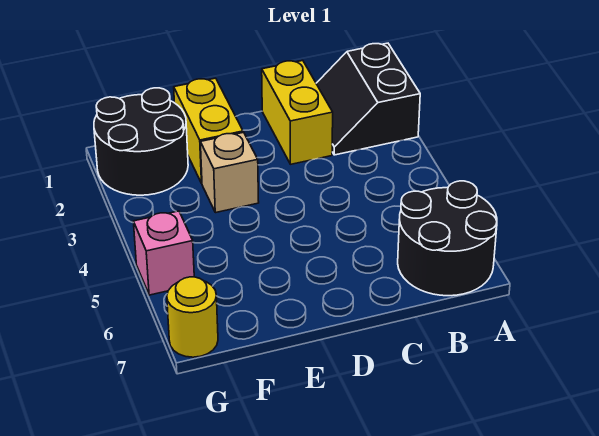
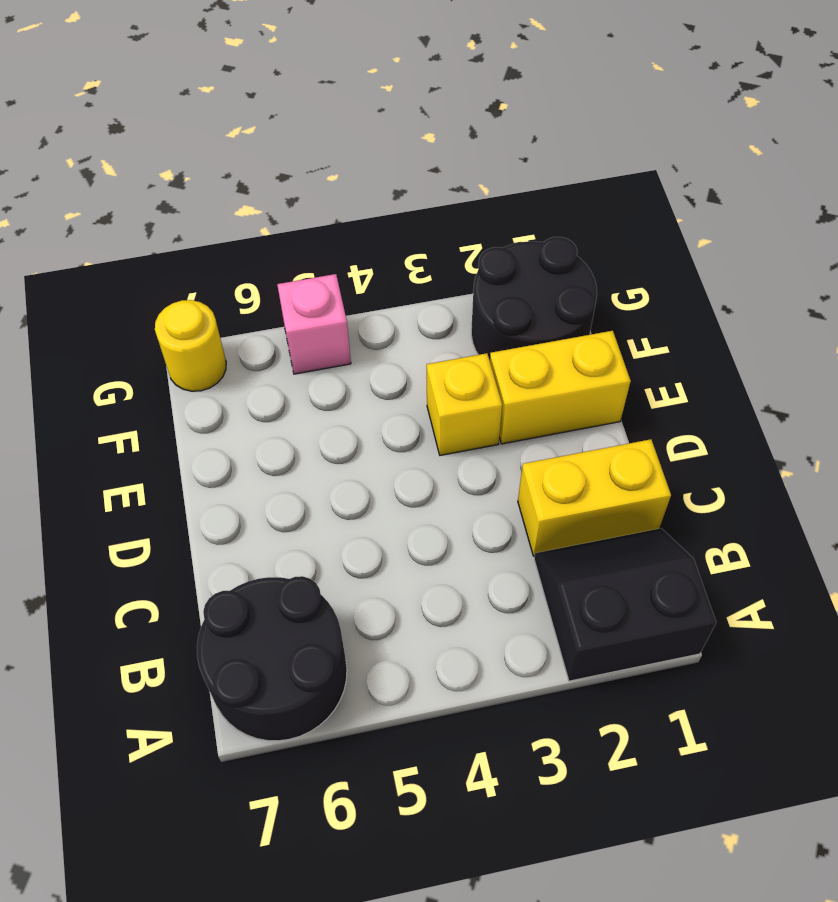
tan 1x1 brick [200,132,259,213] -> yellow 1x1 brick [427,353,502,455]

